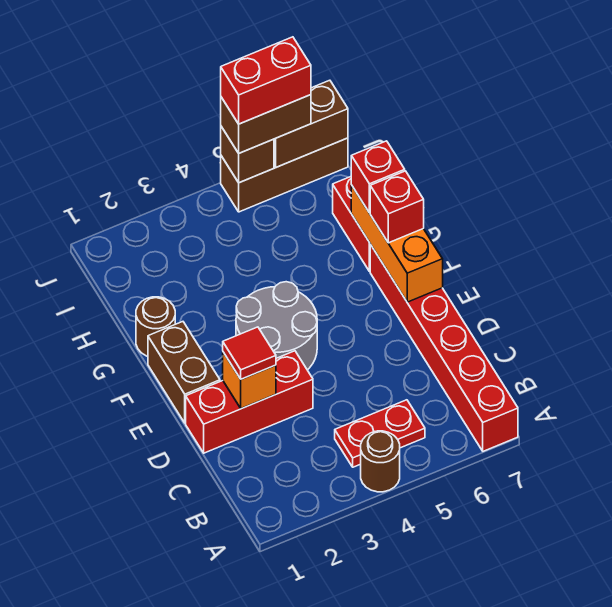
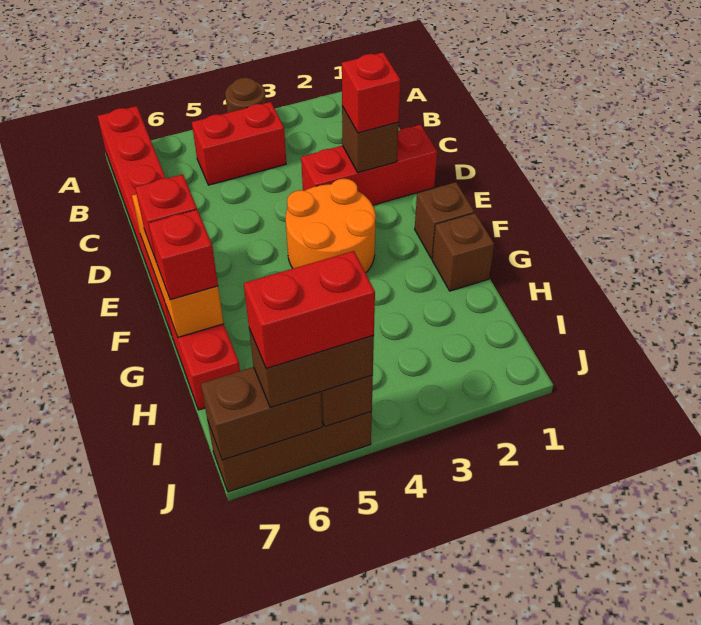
red 1x2 plate [335,400,425,467] -> red 1x2 brick [192,102,286,185]
orange 1x1 brick [223,352,276,409] -> brown 1x1 brick [342,106,399,173]
red 1x1 tile [223,327,276,379] -> red 1x1 brick [342,52,401,133]
brown 1x2 brick [148,322,220,423] -> brown 1x1 brick [415,182,474,259]
grey 2x2 round brick [236,282,317,370] -> orange 2x2 round brick [286,179,376,273]
brown 1x1 round brick [136,297,175,356] -> brown 1x1 brick [432,213,494,291]

